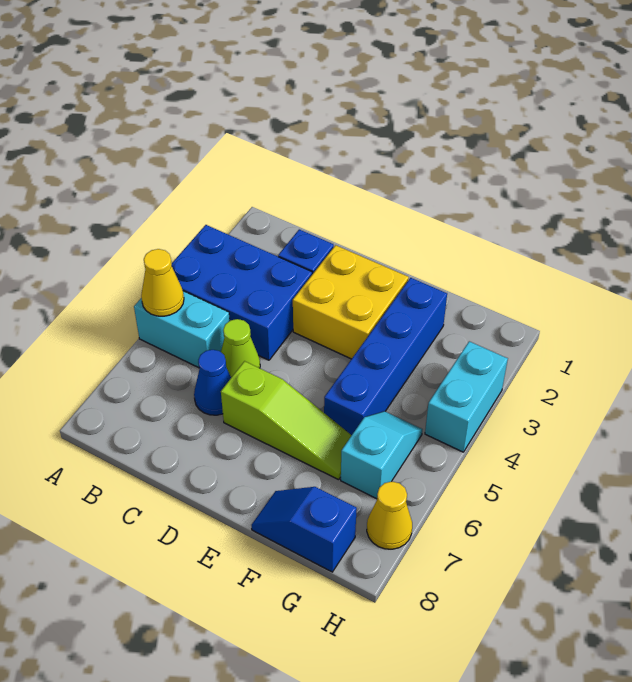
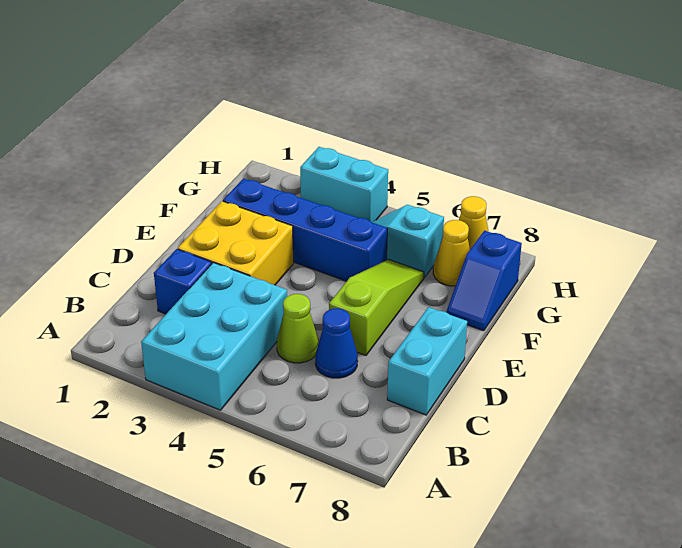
blue 2x3 brick [172,225,312,360] -> cyan 2x3 brick [141,263,287,410]
cyan 1x2 brick [134,291,230,368] -> cyan 1x2 brick moved to [387,307,467,415]
yellow 1x1 cone [141,249,184,316] -> yellow 1x1 cone moved to [433,220,470,286]

